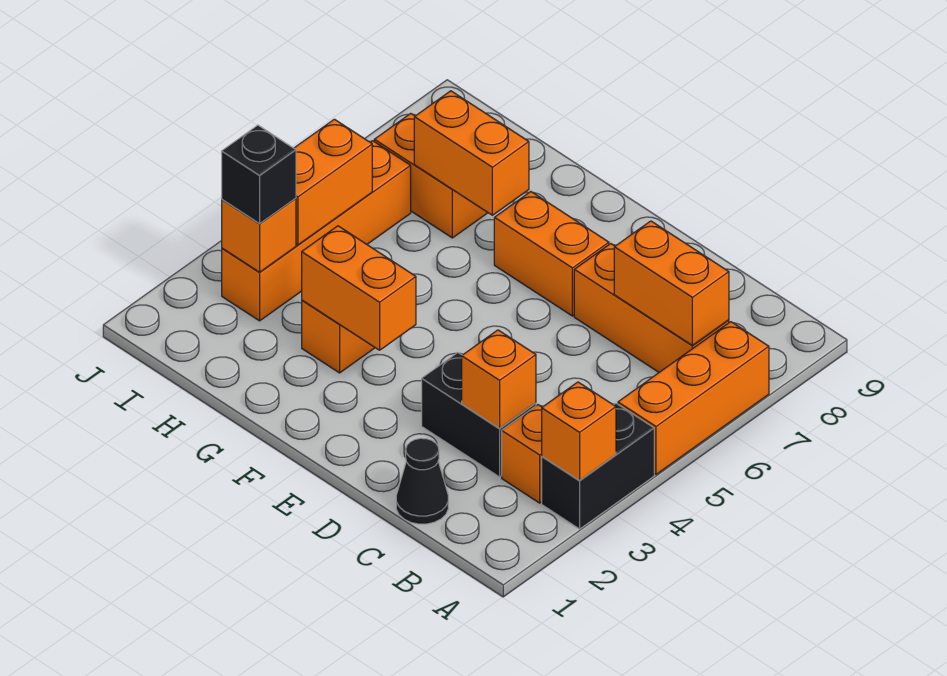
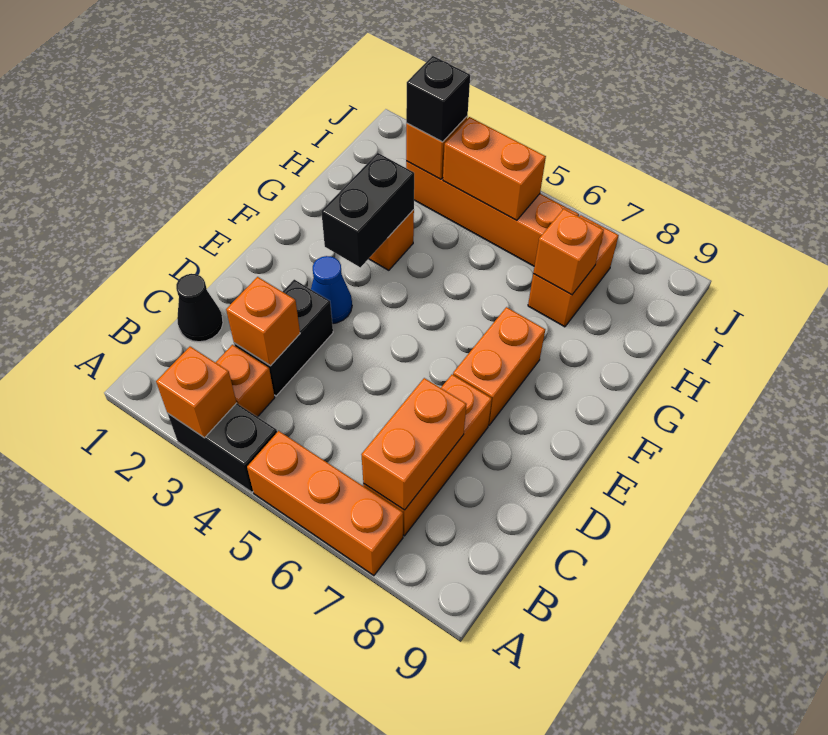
none -> blue 1x1 cone [311,256,352,324]
orange 1x2 brick [302,226,416,350] -> black 1x2 brick [321,153,414,267]
orange 1x2 brick [414,91,529,215] -> orange 1x1 brick [533,209,604,295]

